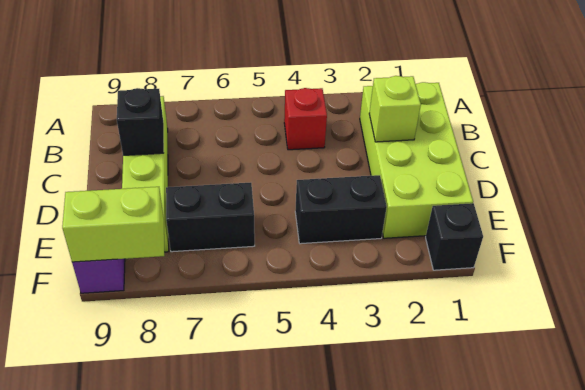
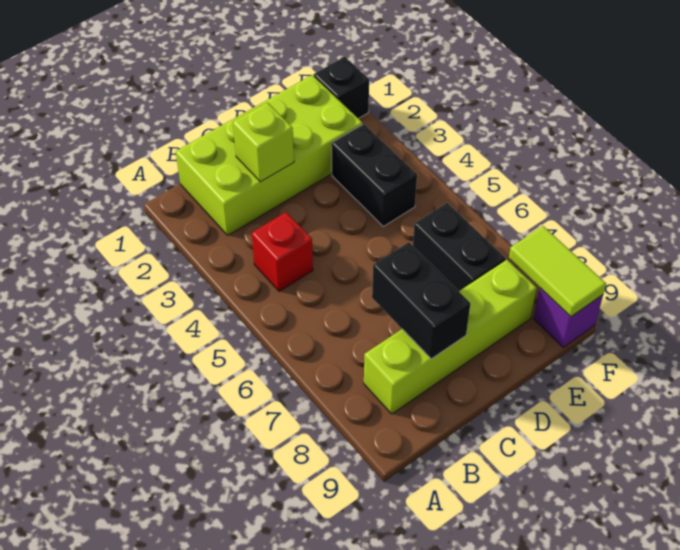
black 1x1 brick [117,88,164,155] -> black 1x2 brick [372,242,470,359]
lime 1x2 brick [62,187,164,262] -> lime 1x2 tile [509,226,606,317]

